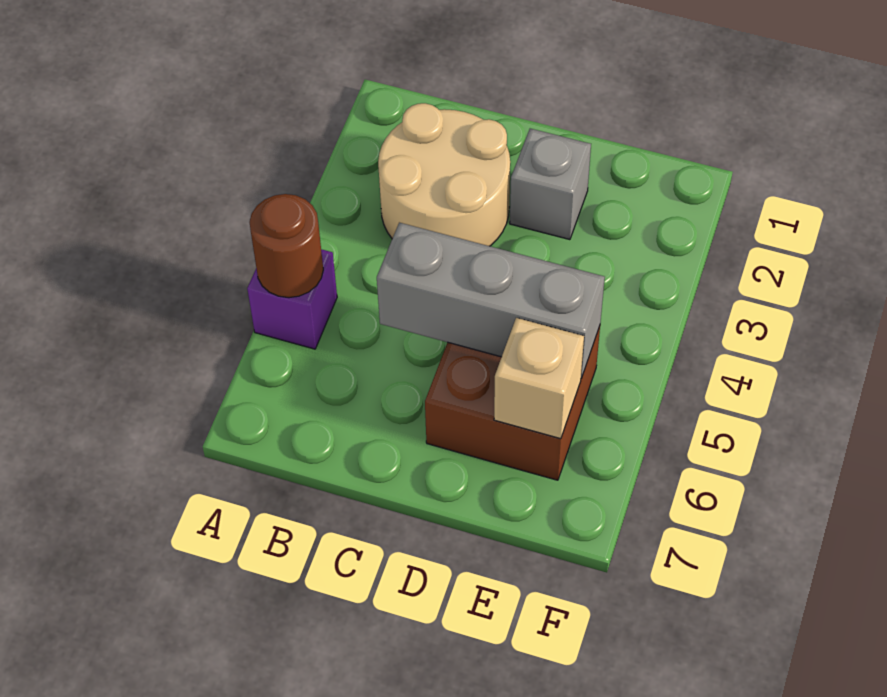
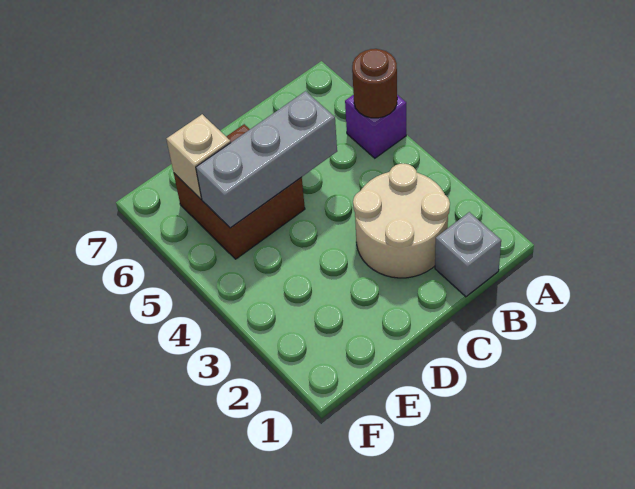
grey 1x1 brick [510,129,591,240] -> grey 1x1 brick moved to [435,212,501,297]

